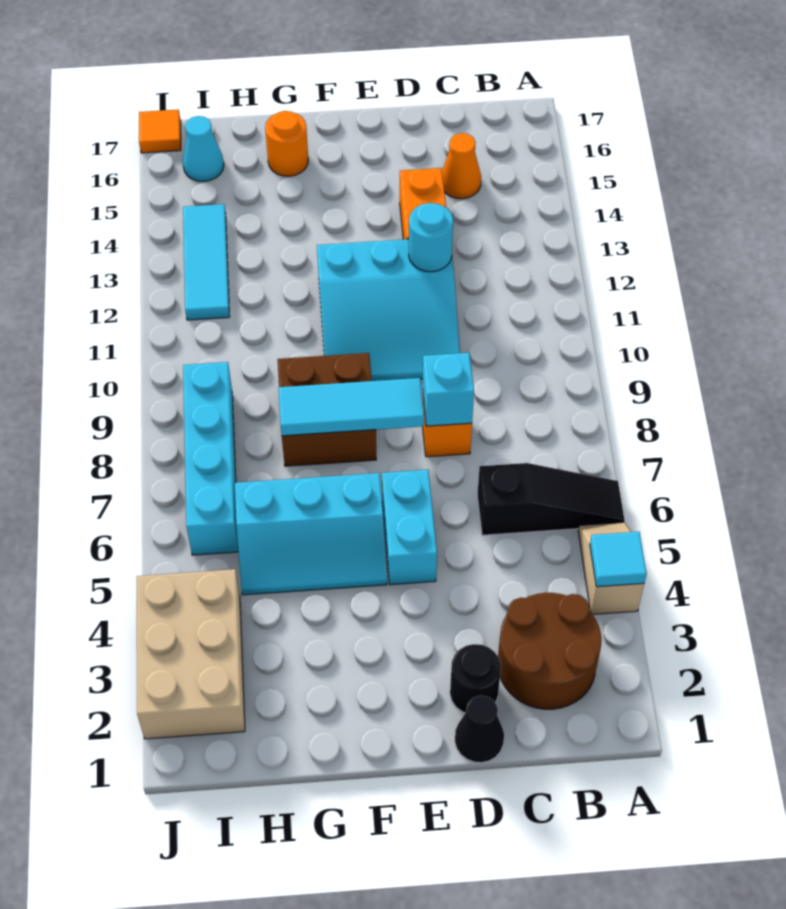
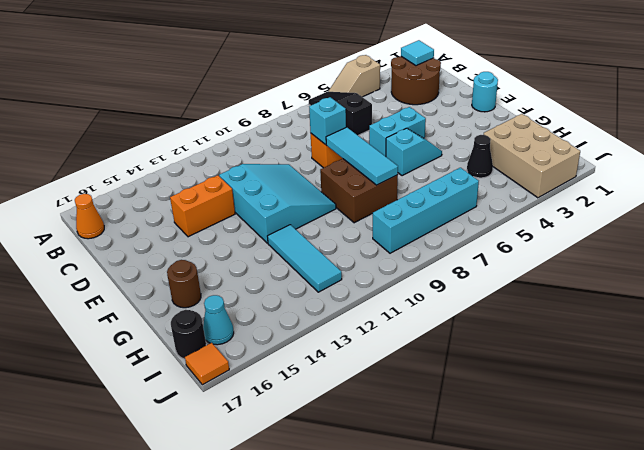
cyan 1x1 tile [590,532,647,587] -> cyan 1x1 tile moved to [401,40,434,66]
orange 1x1 cone [442,133,481,199] -> orange 1x1 cone moved to [75,194,104,239]
black 1x1 cone [455,695,504,763] -> black 1x1 cone moved to [467,135,493,178]
black 1x1 round brick [450,644,501,713] -> black 1x1 round brick moved to [171,310,206,359]
cyan 1x1 round brick [409,203,453,272] -> cyan 1x1 round brick moved to [472,72,498,112]
cyan 2x3 slope [235,473,387,595] -> cyan 1x2 slope [386,128,442,176]
orange 1x1 round brick [265,111,308,176] -> brown 1x1 round brick [167,260,201,308]
tan 2x3 brick [137,569,245,739] -> tan 2x3 brick turned to [483,114,580,198]
cyan 1x3 tile [183,204,230,320] -> cyan 1x3 tile turned to [267,225,342,292]

